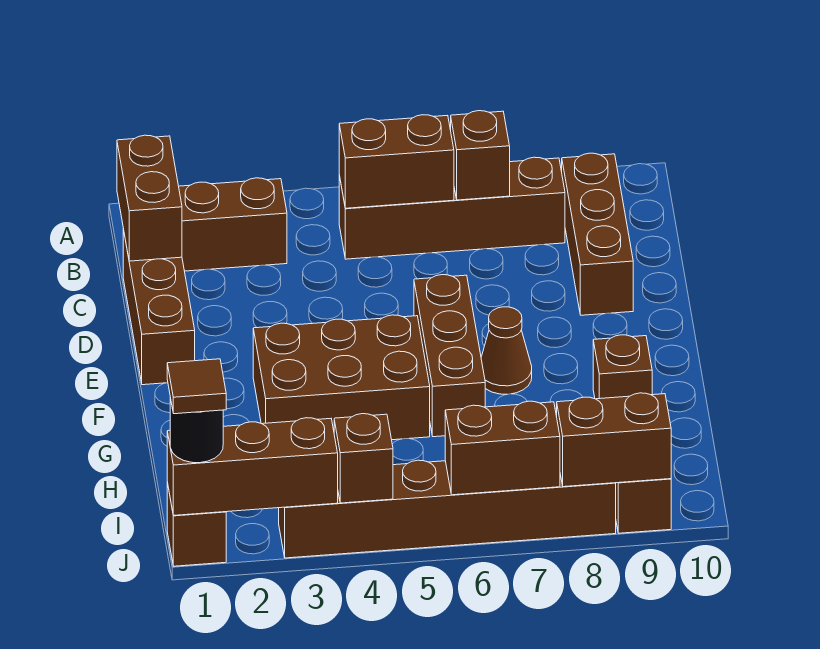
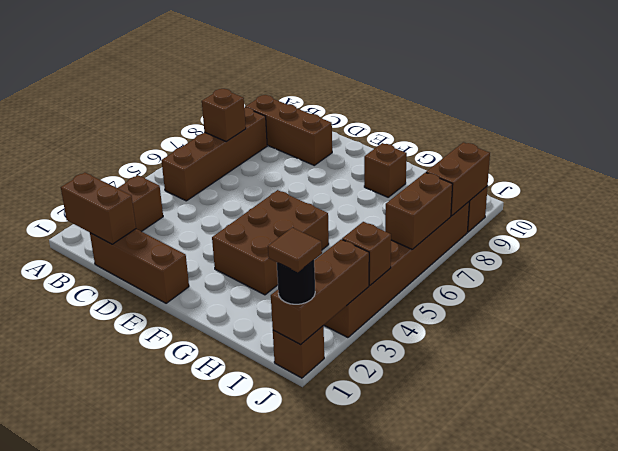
brown 1x2 brick [339,115,454,208] -> none
brown 1x3 brick [414,275,485,437] -> none
brown 1x1 cone [481,307,532,394] -> none

